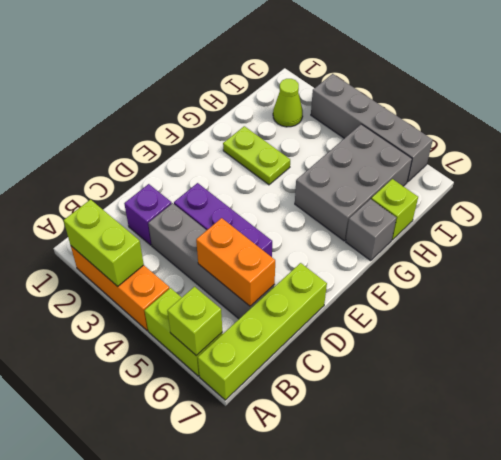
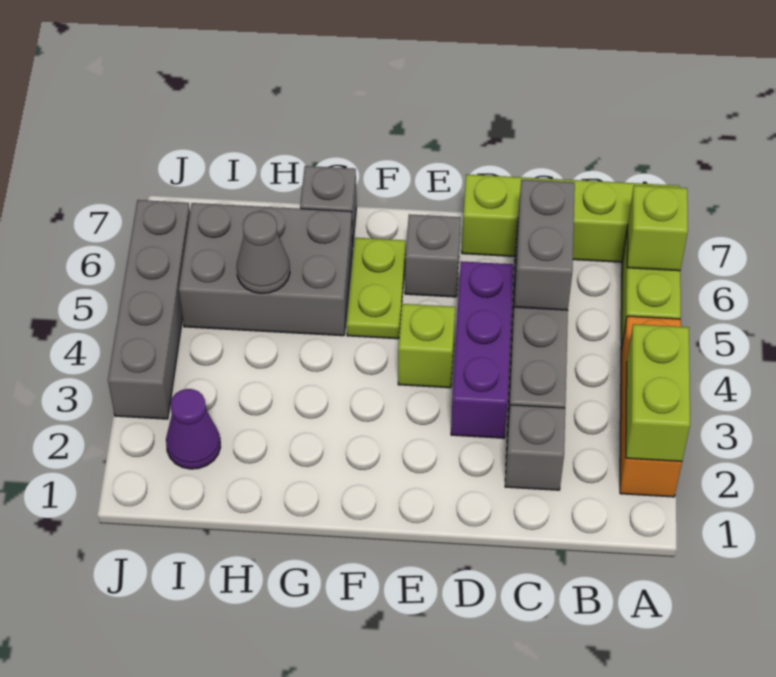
purple 1x1 brick [124,184,172,245] -> grey 1x1 brick [505,405,565,490]
orange 1x2 brick [196,218,275,306] -> grey 1x2 brick [514,180,575,310]
none -> grey 1x1 brick [405,214,461,297]
lime 1x2 plate [223,126,290,185] -> lime 1x2 plate moved to [347,238,406,339]
none -> grey 1x1 cone [237,211,290,293]
lime 1x1 brick [371,179,418,240] -> lime 1x1 brick moved to [398,304,455,388]
lime 1x1 cone [273,79,303,127] -> purple 1x1 cone [166,389,220,469]

